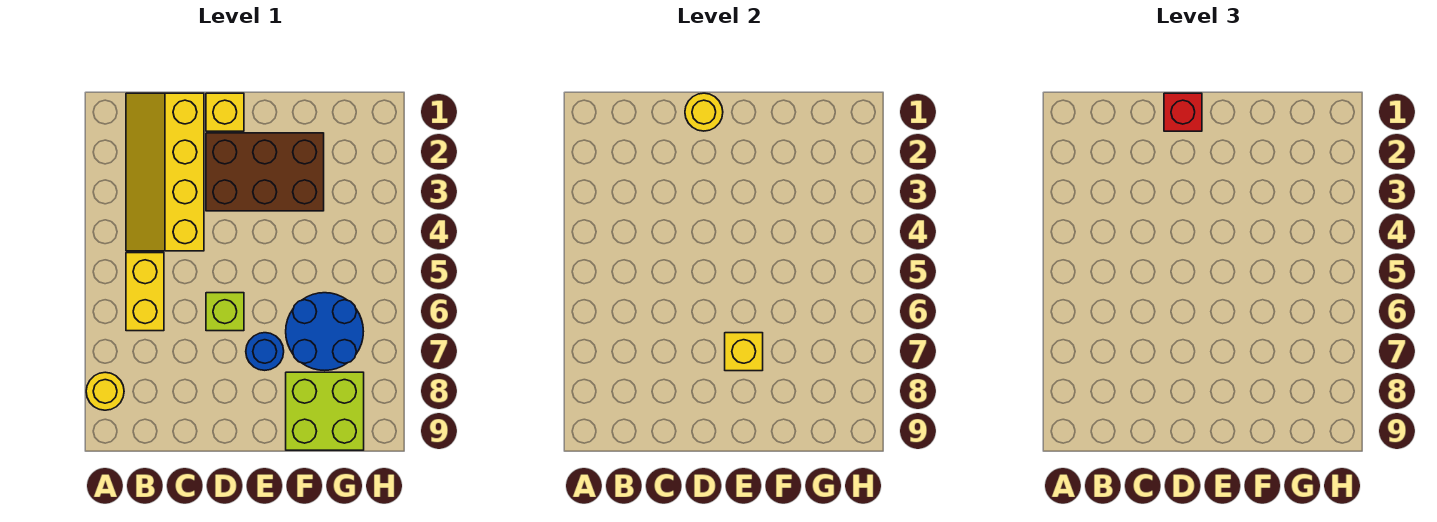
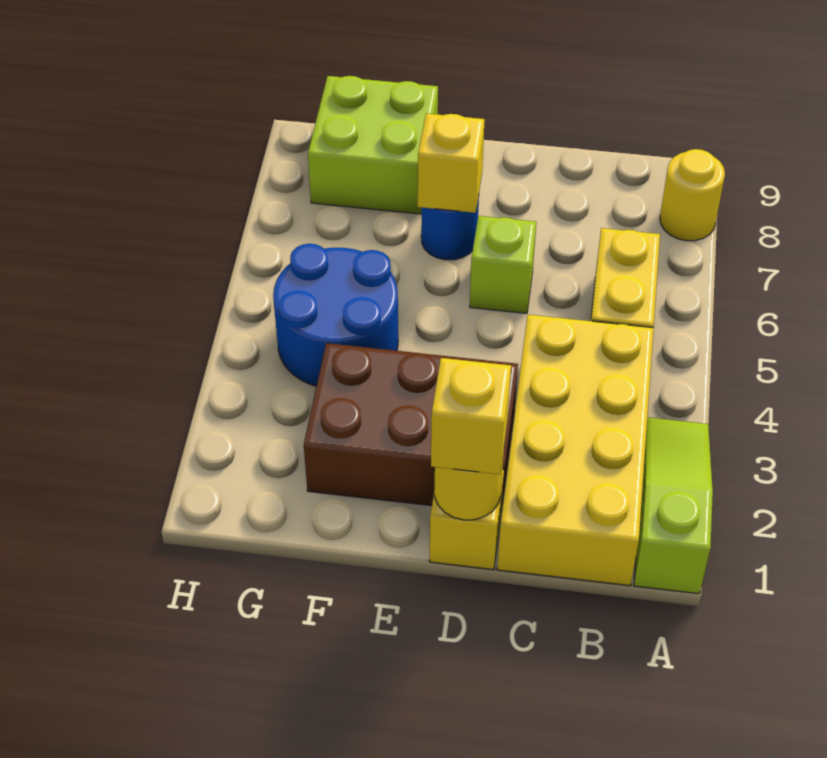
none -> lime 1x3 slope [634,417,713,594]
yellow 2x4 slope [126,93,204,251] -> yellow 2x4 brick [497,315,654,586]
red 1x1 brick [1164,93,1202,131] -> yellow 1x1 brick [431,358,511,474]
blue 2x2 round brick [286,293,363,370] -> blue 2x2 round brick moved to [273,244,398,386]

